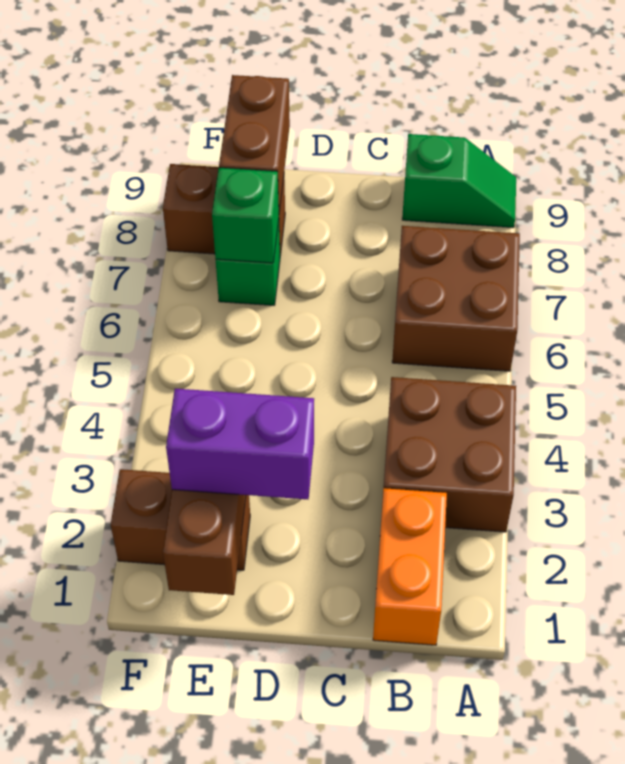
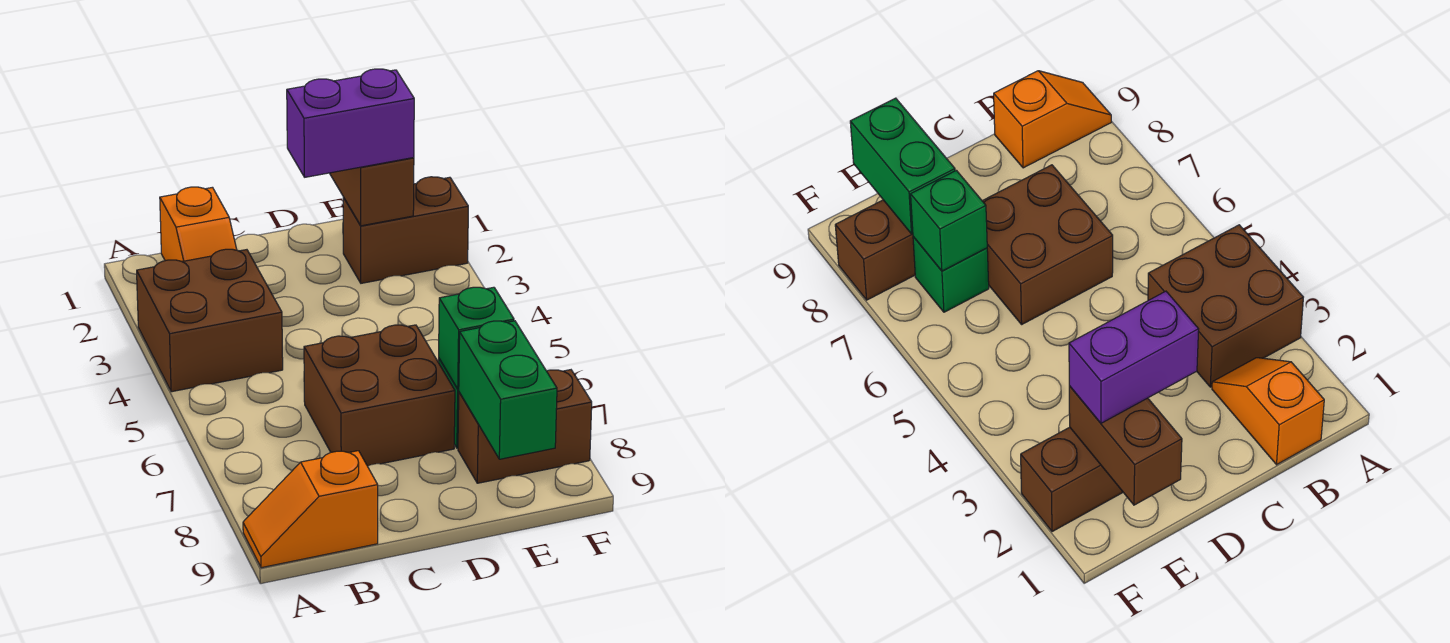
brown 2x2 brick [392,226,520,371] -> brown 2x2 brick moved to [304,325,455,466]
green 1x2 slope [402,134,516,228] -> orange 1x2 slope [243,451,378,568]
orange 1x2 brick [373,488,447,645] -> orange 1x2 slope [160,187,237,261]
brown 1x2 brick [219,75,290,212] -> green 1x2 brick [459,321,557,459]

